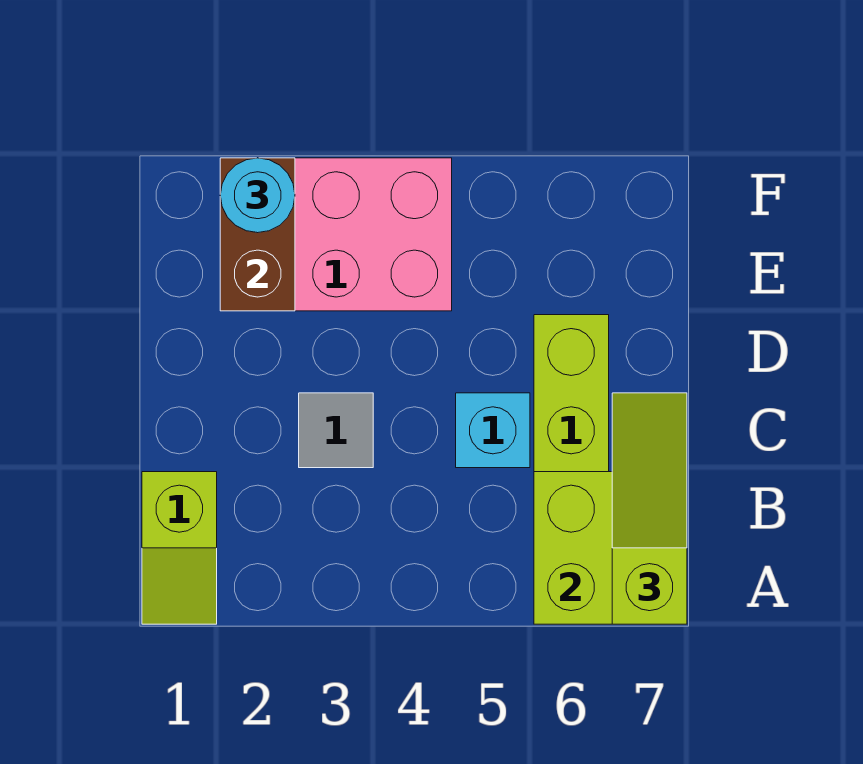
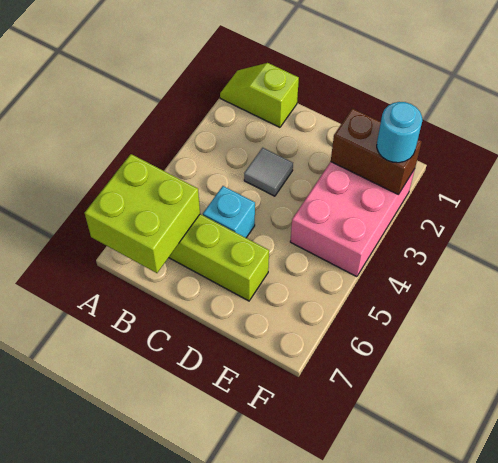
lime 1x3 slope [612,393,687,624] -> none

